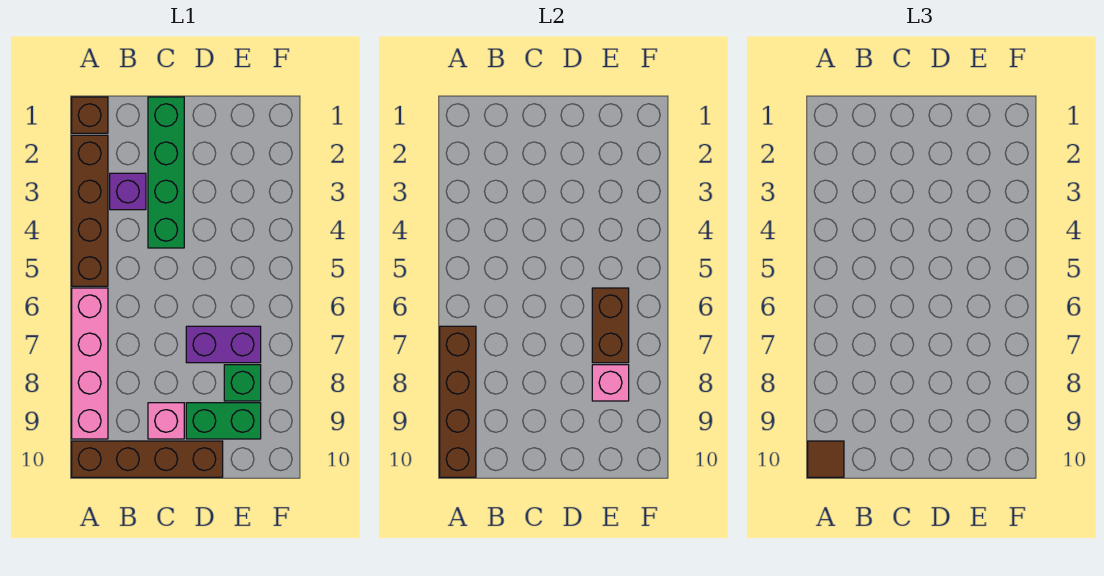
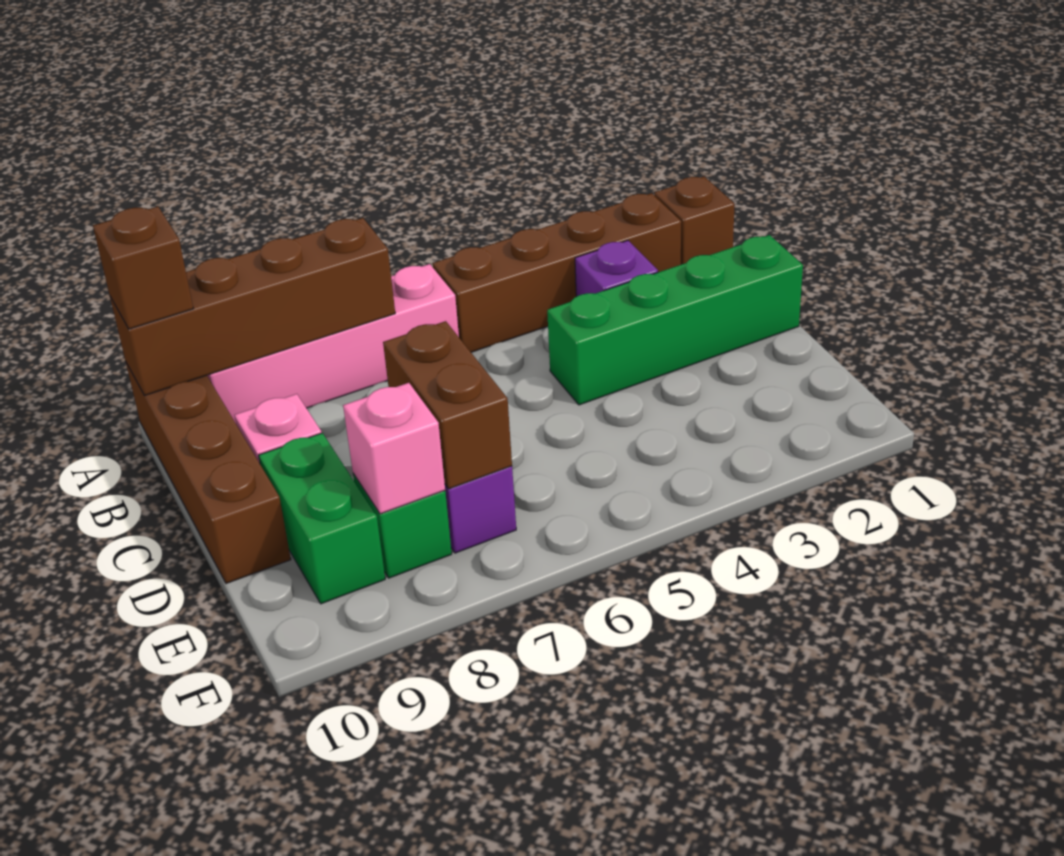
brown 1x1 tile [808,441,844,477] -> brown 1x1 brick [93,207,193,329]
brown 1x2 brick [592,288,629,363] -> brown 1x2 brick turned to [383,321,512,489]

